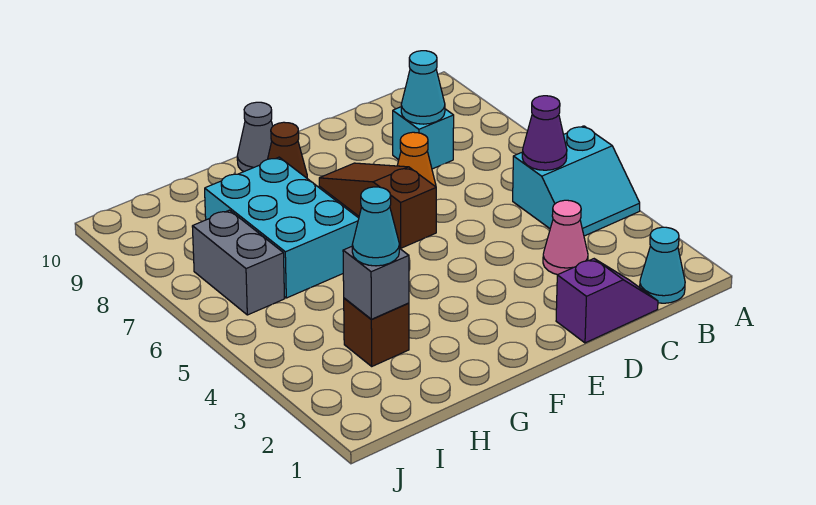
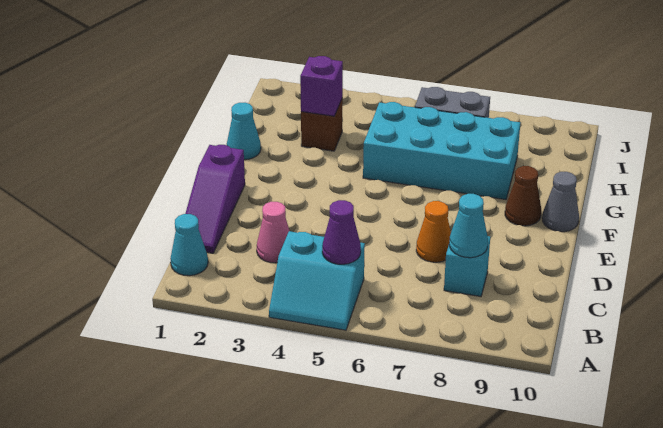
cyan 2x2 slope [513,126,640,236] -> cyan 2x2 slope turned to [269,231,365,330]
purple 1x2 slope [556,259,658,343] -> purple 1x3 slope [185,145,245,253]
brown 1x3 slope [319,163,436,248] -> none
cyan 2x3 brick [205,157,359,298] -> cyan 2x4 brick [363,102,520,200]
grey 1x1 brick [343,247,409,319] -> purple 1x1 brick [300,56,343,116]
cyan 1x1 cone [352,187,399,266] -> cyan 1x1 cone moved to [227,103,261,160]

